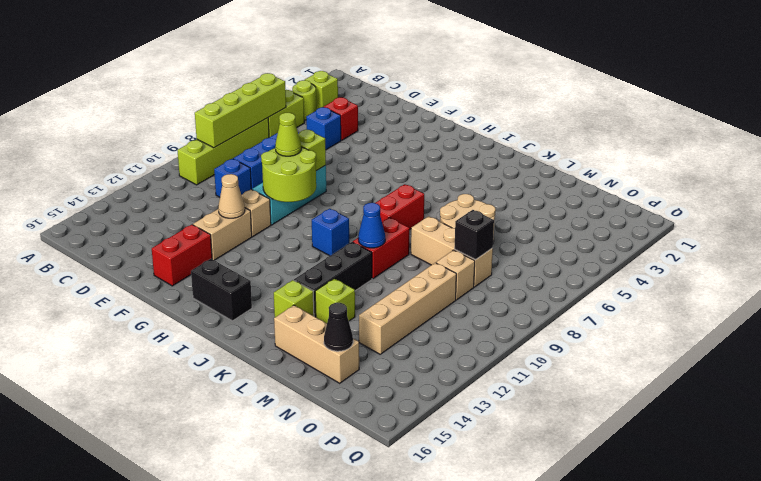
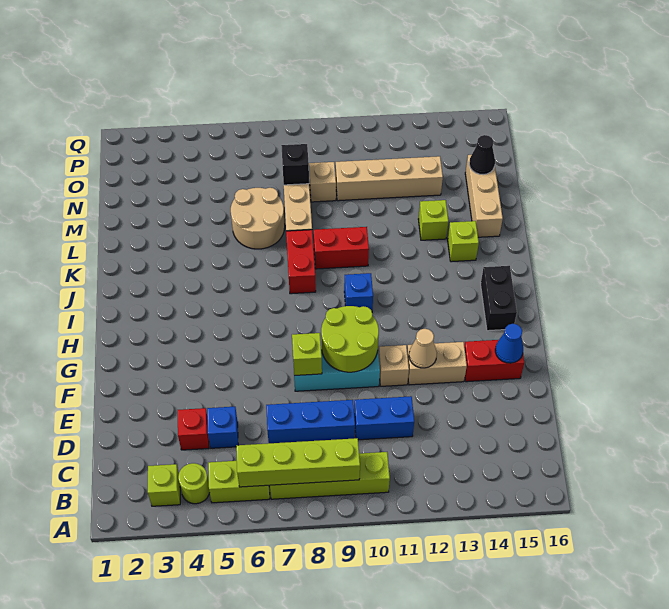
blue 1x1 brick [214,159,251,197] -> blue 1x2 brick [354,396,414,440]
lime 1x1 cone [275,113,301,156] -> none
red 1x2 brick [376,184,424,230] -> red 1x2 brick turned to [286,230,316,294]
blue 1x1 cone [358,203,385,248] -> blue 1x1 cone moved to [495,324,523,363]
black 1x3 brick [294,242,372,317] -> none

